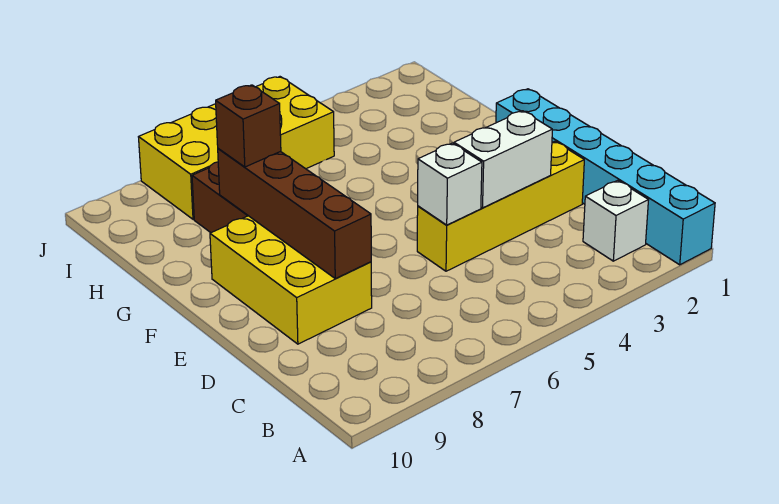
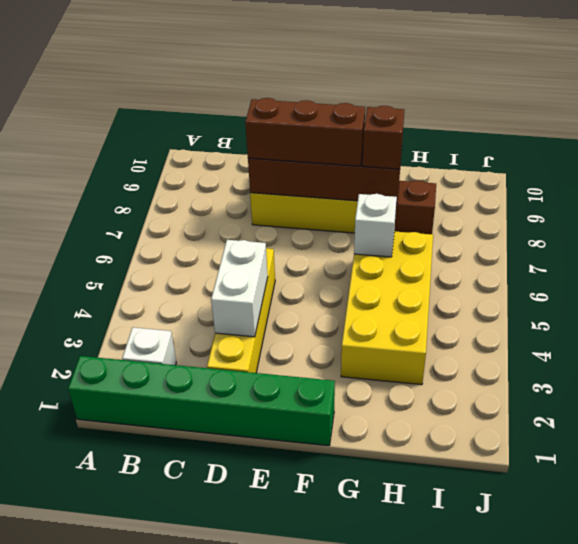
cyan 1x6 brick [496,89,715,265] -> green 1x6 brick [68,356,335,446]
white 1x1 brick [418,143,482,225] -> white 1x1 brick moved to [354,194,397,257]
none -> brown 1x3 brick [245,98,365,166]
yellow 2x4 brick [139,77,334,219] -> yellow 2x4 brick moved to [341,231,433,385]

